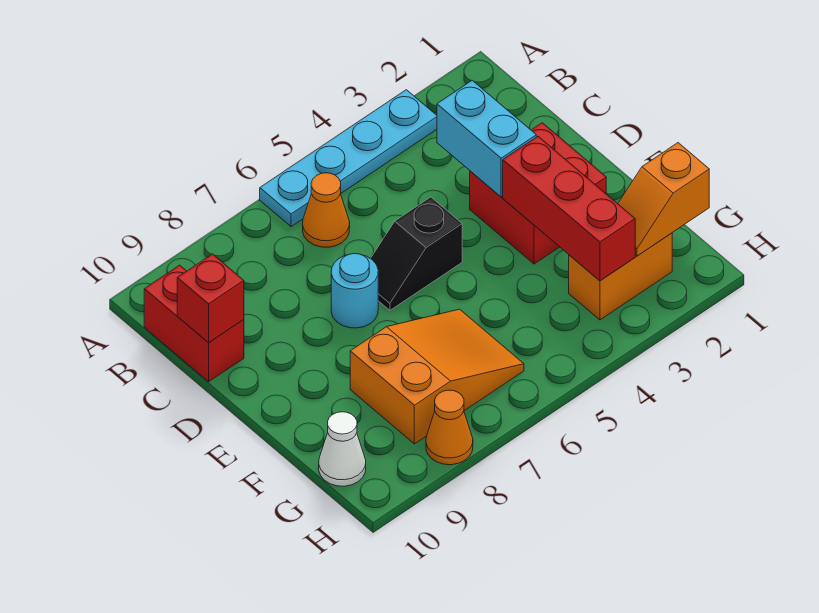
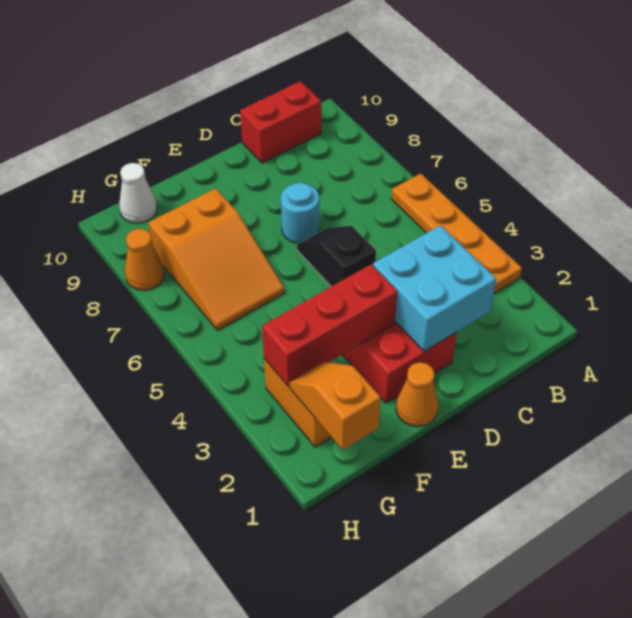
cyan 1x4 plate [260,90,437,227] -> orange 1x4 plate [391,173,522,293]
orange 1x1 cone [303,173,350,247] -> orange 1x1 cone moved to [396,362,438,426]
cyan 1x2 brick [437,80,536,197] -> cyan 2x2 brick [373,225,496,352]
red 1x1 brick [177,254,244,343] -> none

